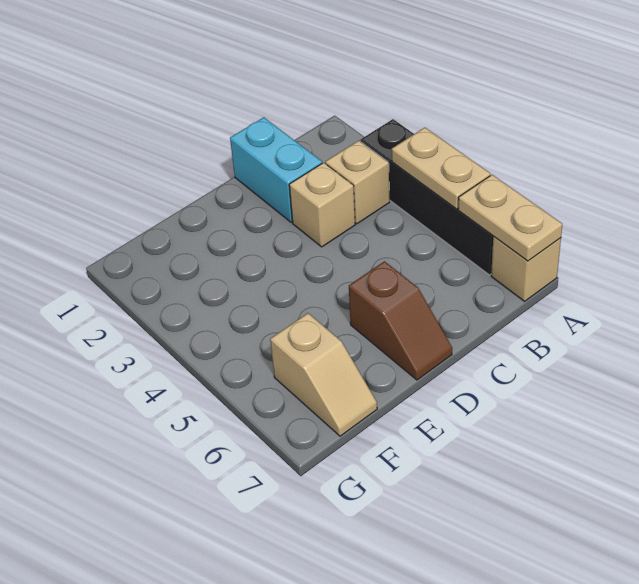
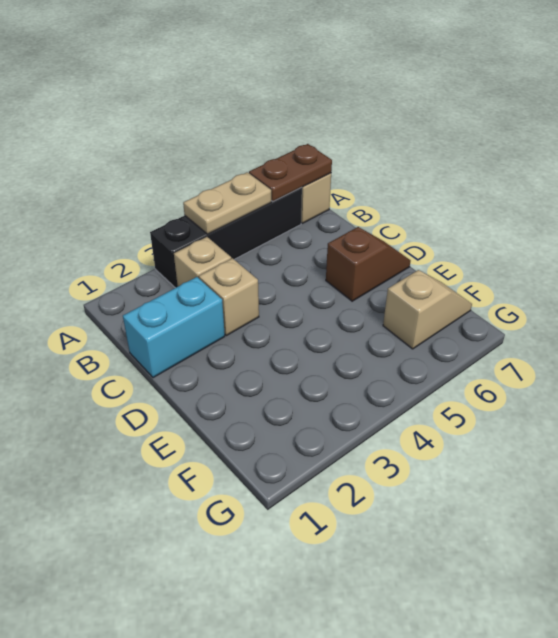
tan 1x2 plate [458,175,562,261] -> brown 1x2 plate [249,144,332,202]

